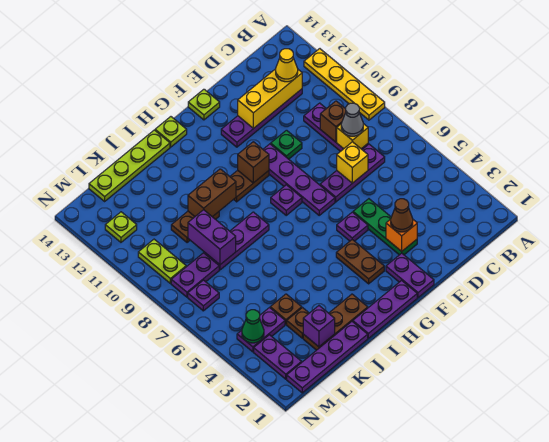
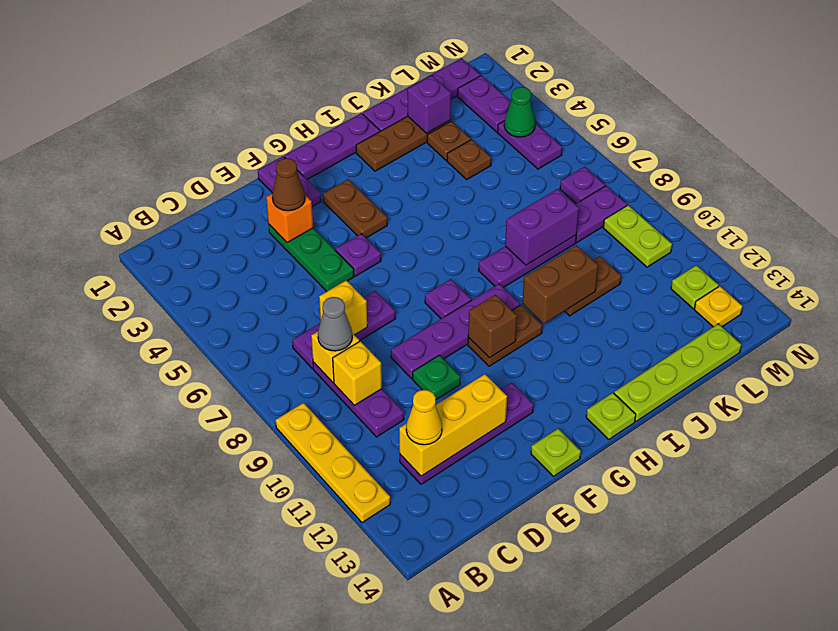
brown 1x1 brick [320,101,346,142] -> yellow 1x1 brick [333,341,382,406]
purple 1x4 plate [263,144,335,215] -> purple 1x4 plate turned to [391,284,520,378]
purple 1x2 brick [188,210,236,265] -> purple 1x2 brick turned to [505,189,579,265]
purple 1x2 plate [237,308,285,352] -> purple 1x2 plate turned to [498,121,562,169]
none -> yellow 1x1 plate [694,286,743,327]

